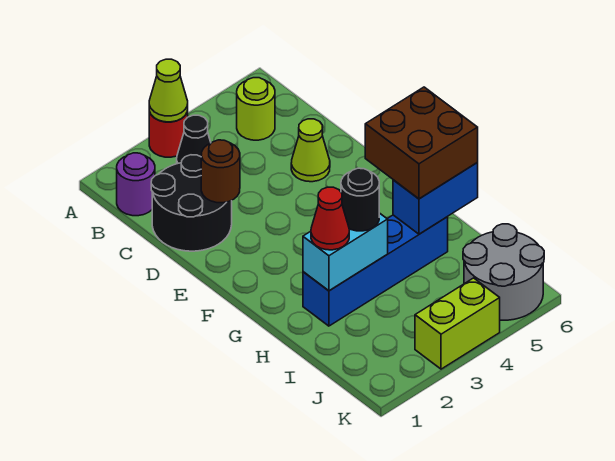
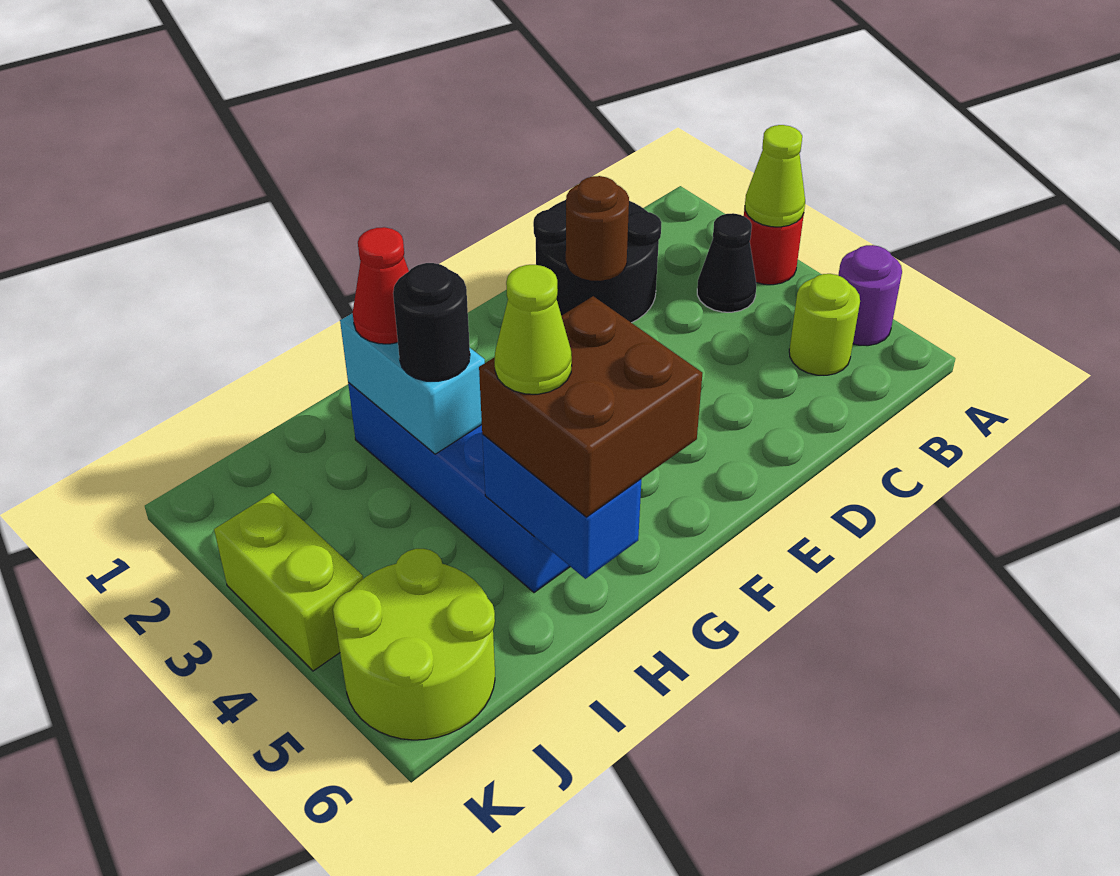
purple 1x1 round brick [117,153,155,216] -> purple 1x1 round brick moved to [838,245,902,346]
lime 1x1 cone [291,119,330,182] -> lime 1x1 cone moved to [495,265,572,394]
grey 2x2 round brick [463,224,544,320] -> lime 2x2 round brick [333,549,495,740]

